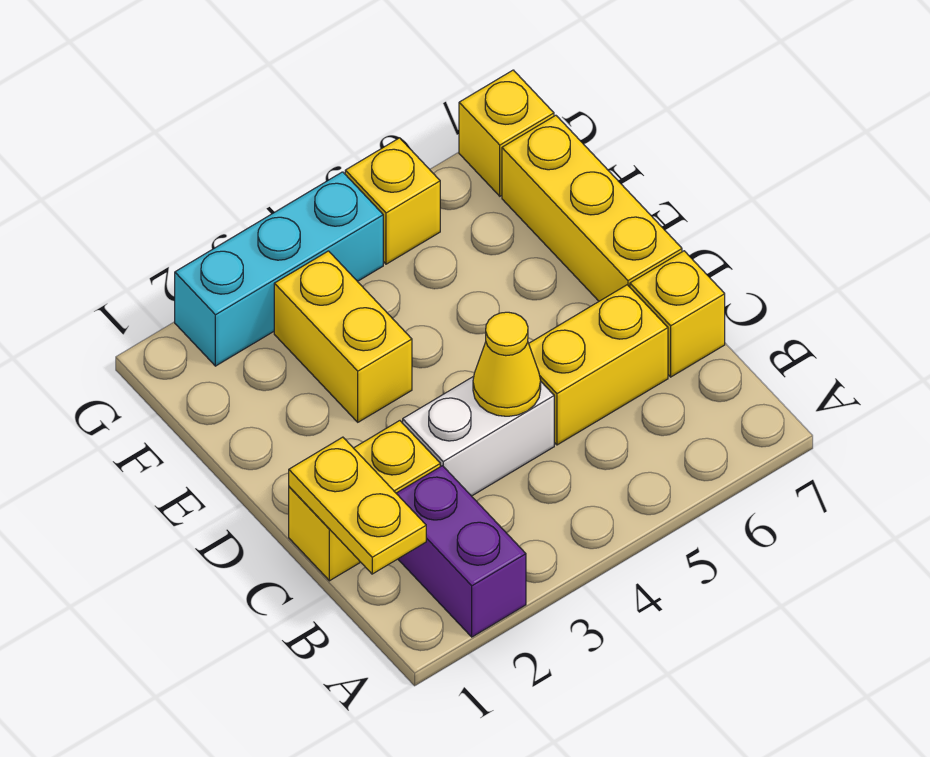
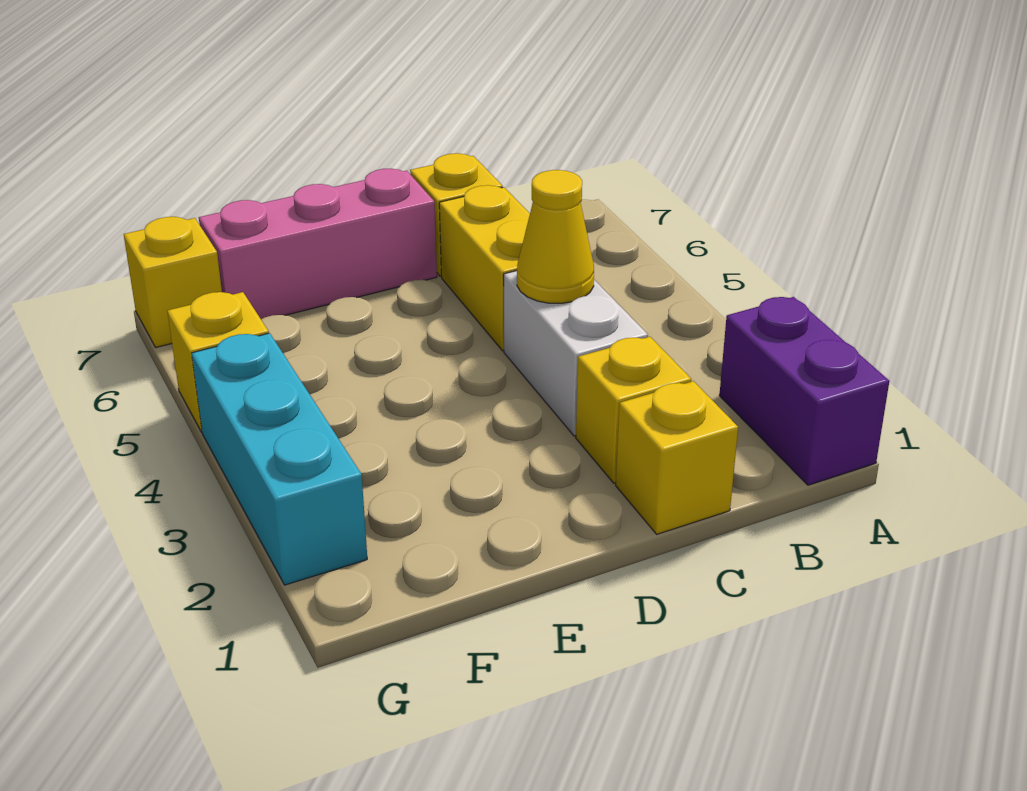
purple 1x2 brick [396,466,526,637] -> purple 1x2 brick turned to [719,297,889,485]
yellow 1x2 plate [289,437,426,574] -> none
yellow 1x3 brick [502,115,682,301] -> pink 1x3 brick [199,168,437,319]
yellow 1x2 brick [274,251,412,422] -> none

